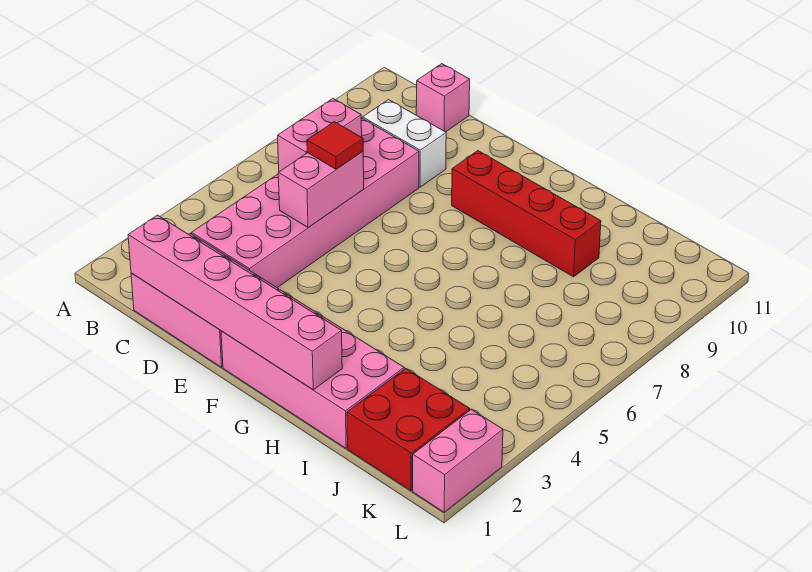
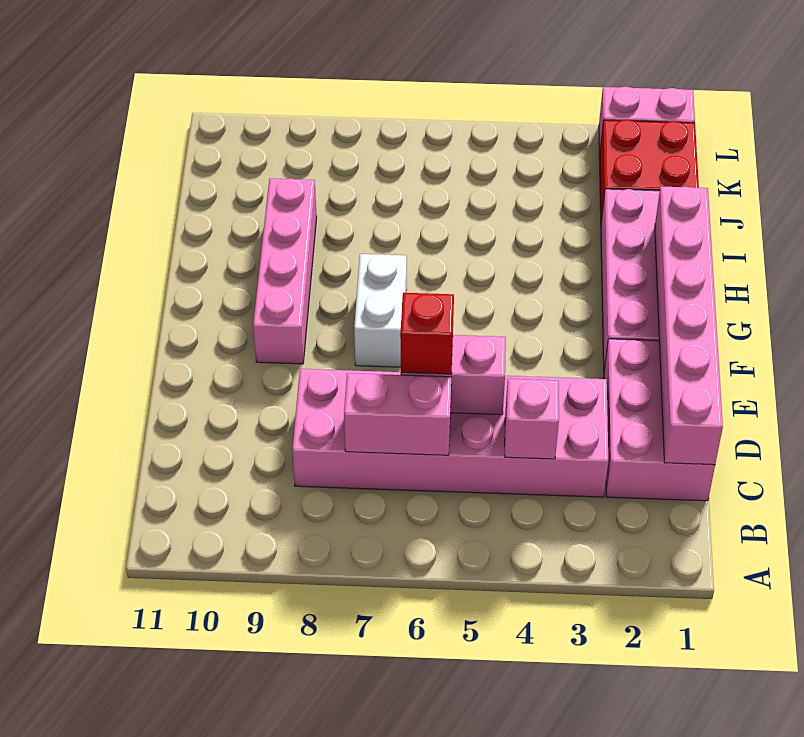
white 1x2 brick [363,100,446,187] -> white 1x2 brick moved to [354,254,407,367]
pink 1x1 brick [416,64,470,132] -> pink 1x1 brick moved to [505,379,559,459]
red 1x1 tile [307,122,363,169] -> red 1x1 brick [400,293,454,374]
red 1x4 brick [452,151,601,277] -> pink 1x4 brick [253,178,317,364]

